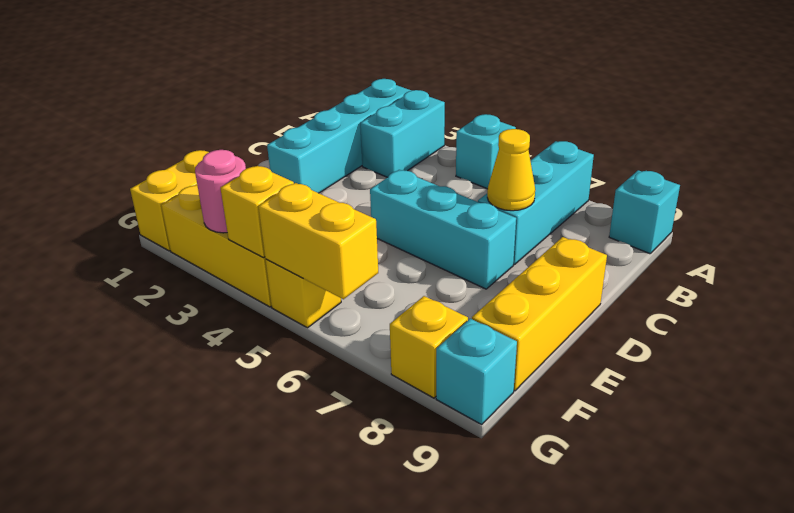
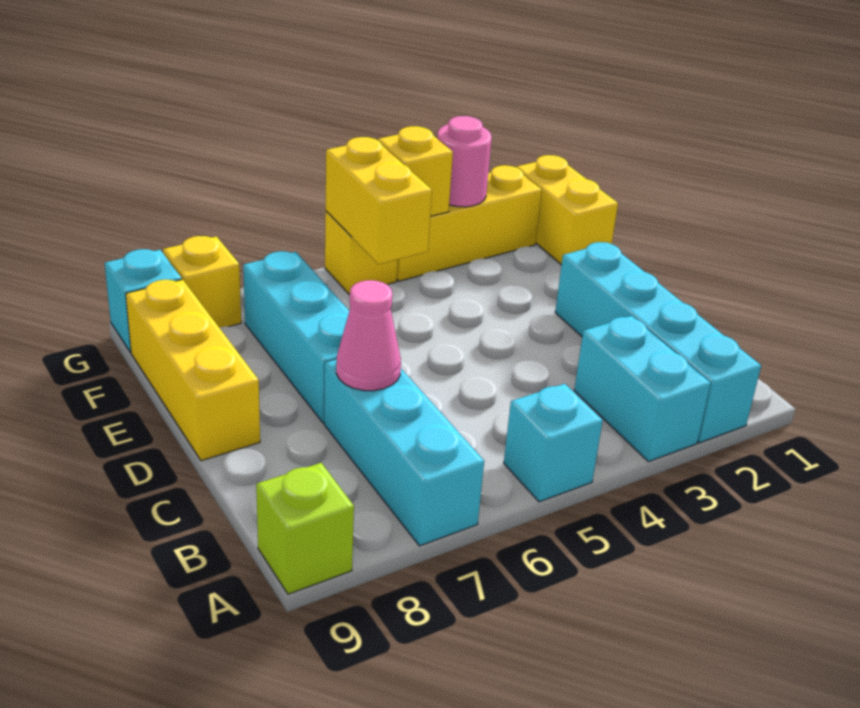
cyan 1x1 brick [609,170,680,254] -> lime 1x1 brick [256,463,354,594]
yellow 1x1 cone [487,129,535,211] -> pink 1x1 cone [336,280,401,391]
cyan 1x3 brick [370,170,516,289] -> cyan 1x3 brick turned to [243,251,349,423]
yellow 1x2 brick [258,183,378,299] -> yellow 1x2 brick turned to [326,137,432,264]

